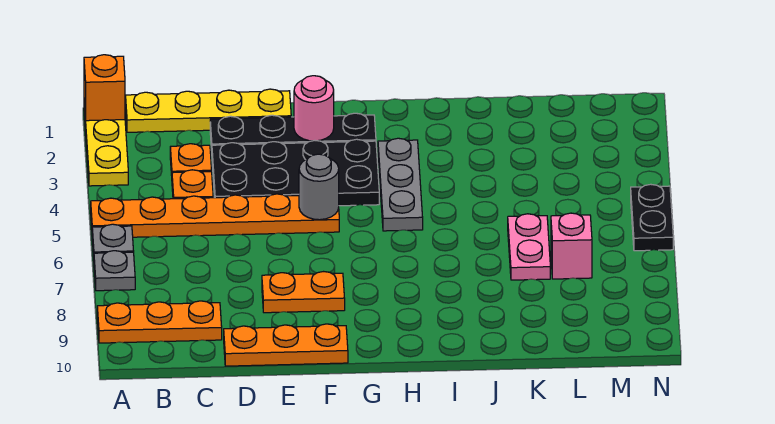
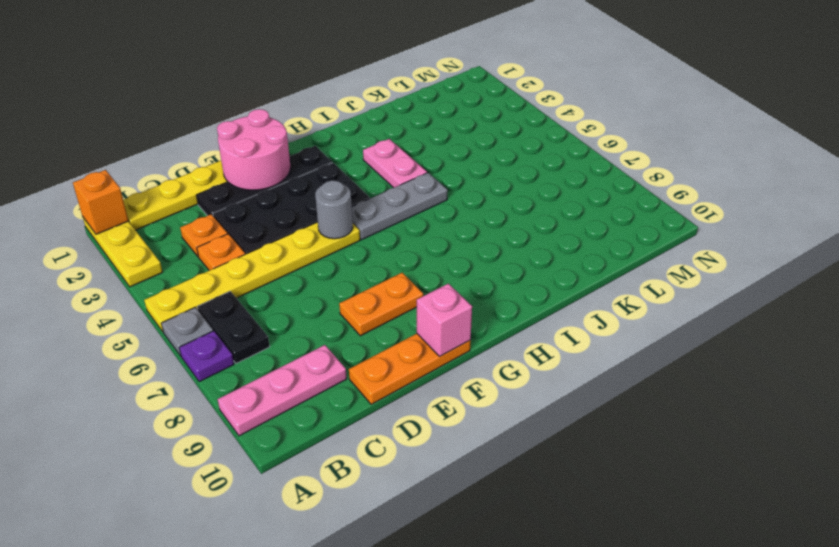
orange 1x6 plate [91,194,339,237] -> yellow 1x6 plate [144,222,360,332]
grey 1x1 plate [94,251,135,291] -> purple 1x1 plate [179,331,234,382]
orange 1x3 plate [97,301,222,343] -> pink 1x3 plate [218,345,347,436]
pink 1x1 round brick [294,76,334,141] -> pink 2x2 round brick [217,109,290,190]
grey 1x3 plate [378,138,423,231] -> grey 1x3 plate turned to [352,173,448,240]
pink 1x2 plate [508,214,550,280] -> pink 1x2 plate moved to [363,139,427,188]
pink 1x1 brick [551,213,592,279] -> pink 1x1 brick moved to [417,284,472,356]
black 1x2 plate [631,184,673,251] -> black 1x2 plate moved to [197,291,270,363]

